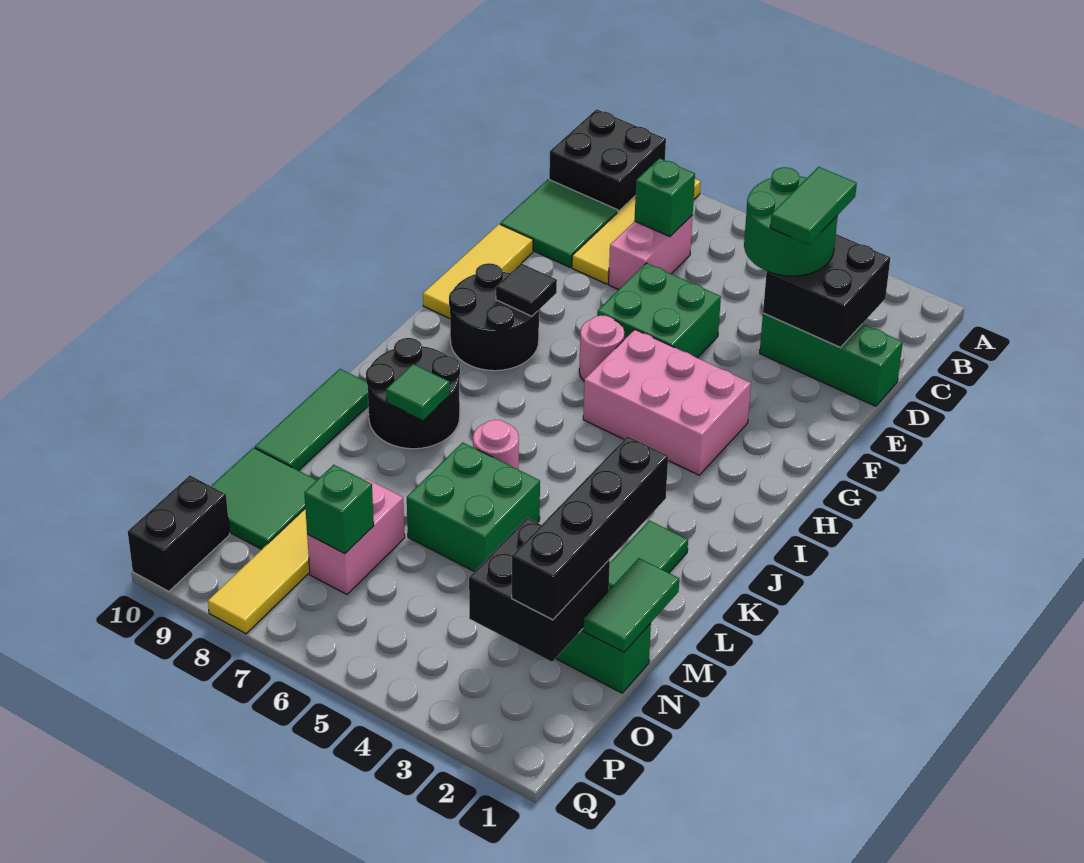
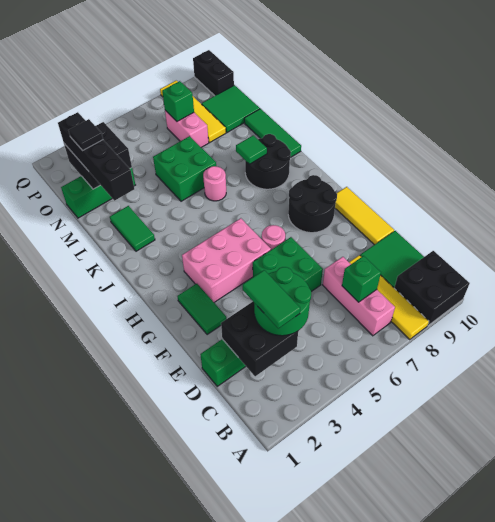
pink 1x2 brick [609,215,693,290] -> pink 1x3 brick [323,257,395,336]
black 1x1 tile [496,263,557,316] -> black 1x1 tile moved to [69,119,103,151]
green 1x2 tile [583,558,679,652] -> green 1x2 tile moved to [177,284,227,335]

